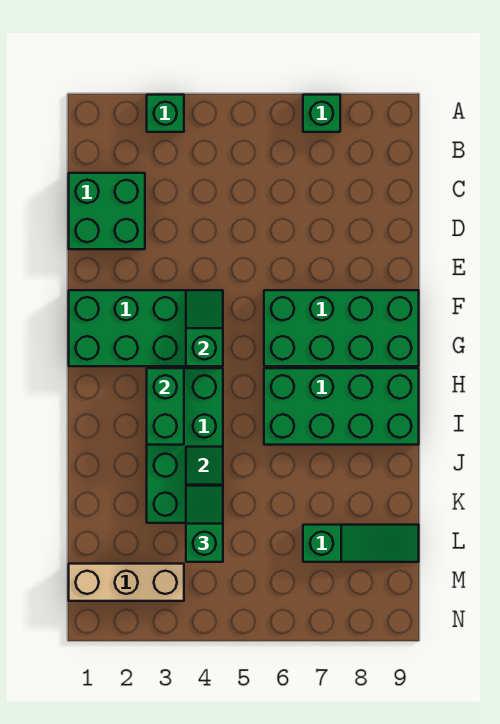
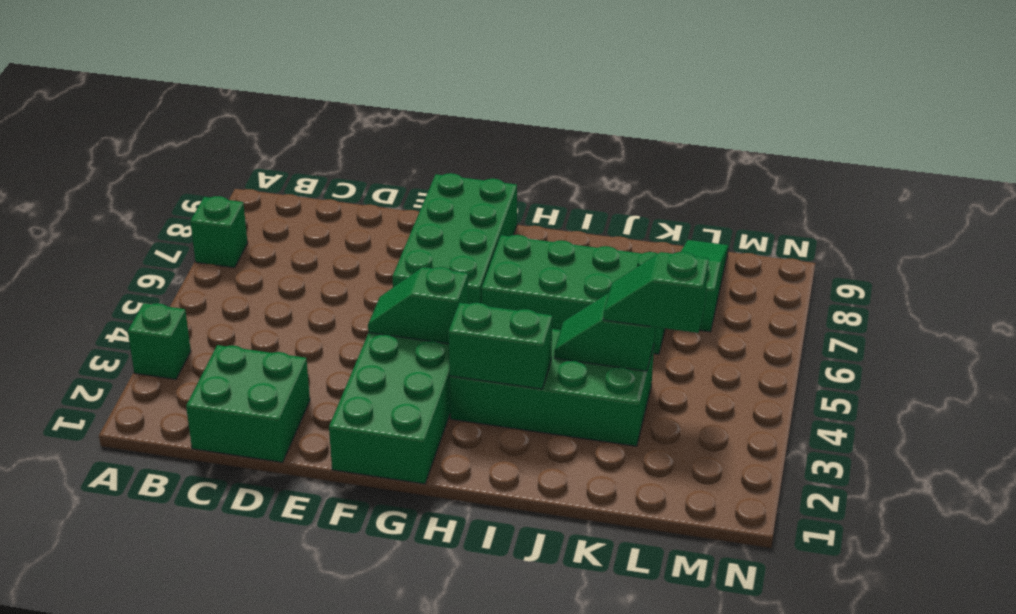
green 2x4 brick [264,368,419,445] -> green 2x4 brick turned to [482,235,665,354]
tan 1x3 brick [69,564,184,601] -> none

